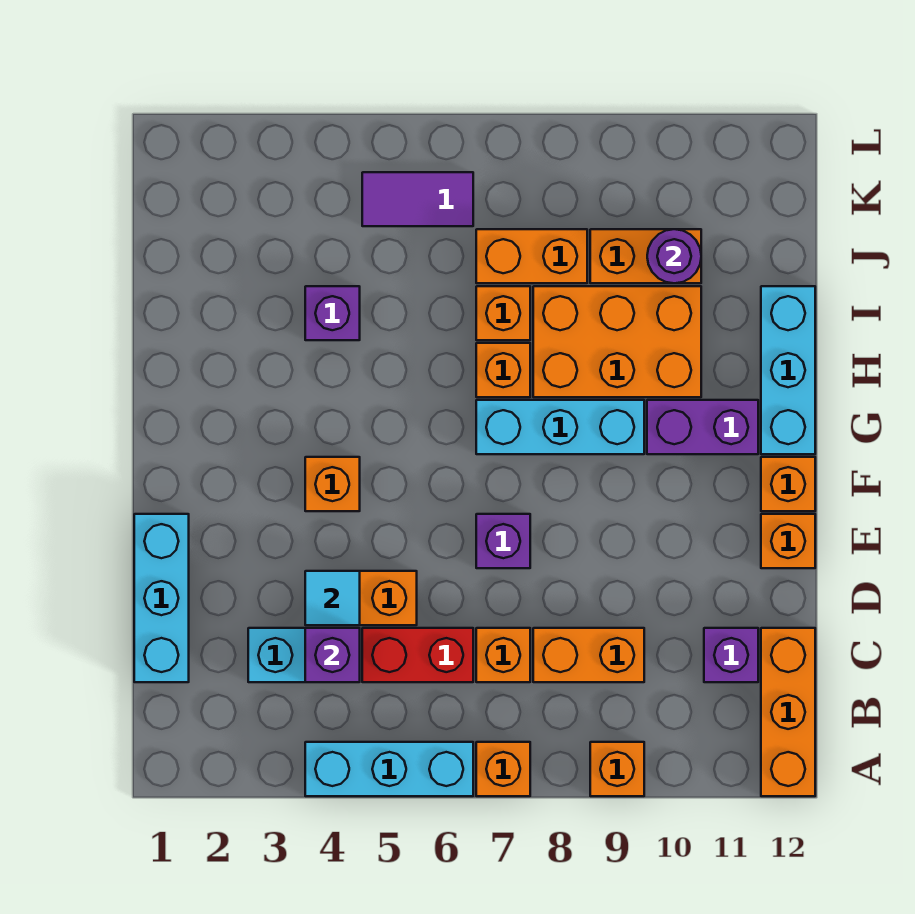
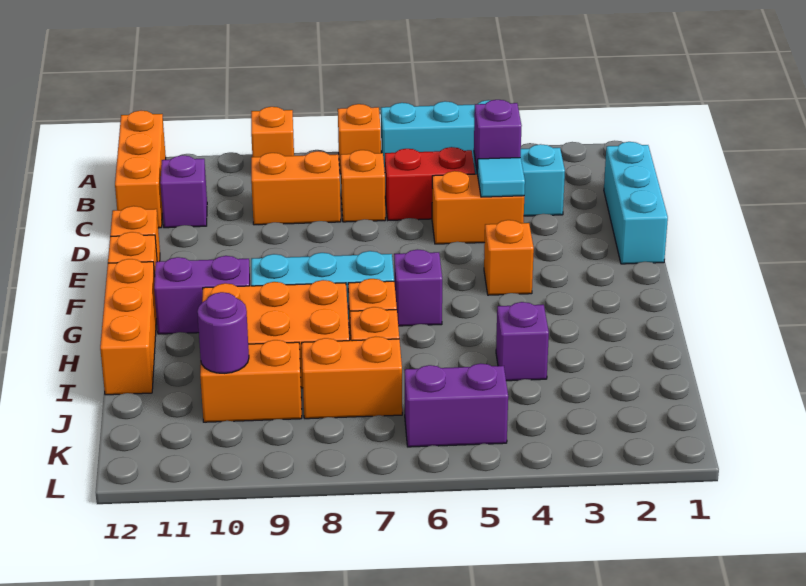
purple 1x1 brick [476,514,530,568] -> purple 1x1 brick moved to [394,249,442,326]
cyan 1x3 brick [761,286,815,454] -> orange 1x3 brick [100,259,157,395]
purple 1x2 tile [362,172,473,226] -> purple 1x2 brick [405,363,508,447]

